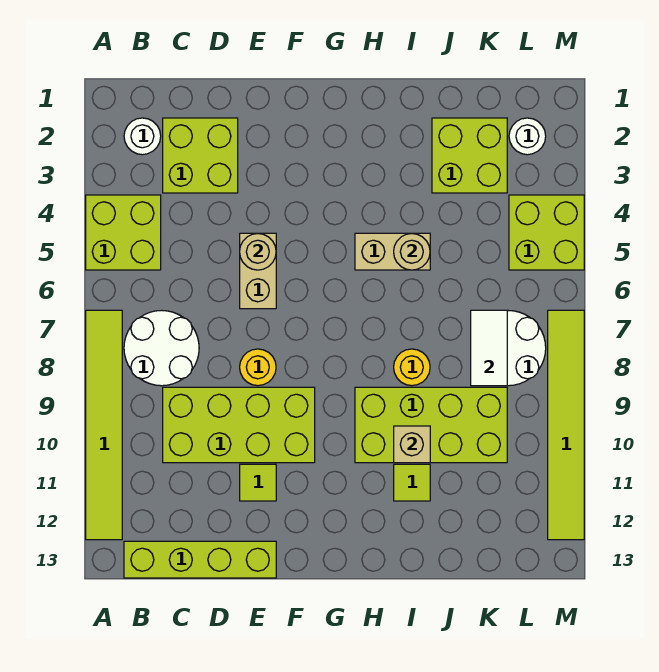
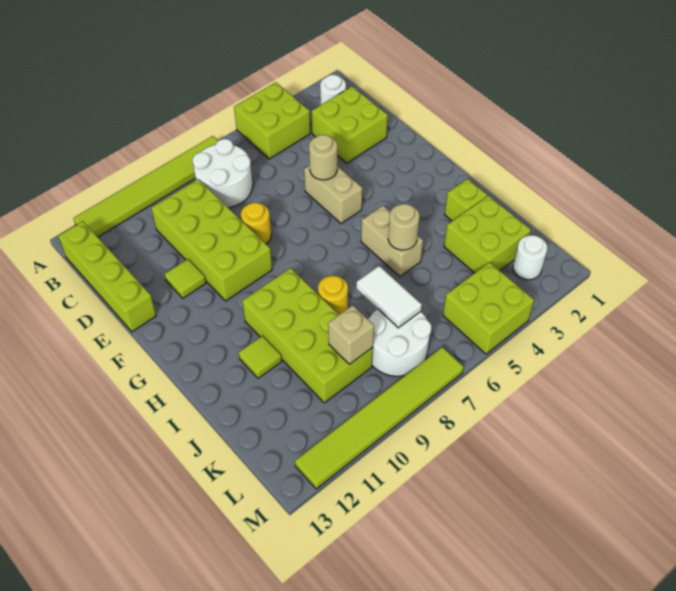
tan 1x2 brick [240,233,276,309] -> tan 1x2 brick turned to [304,165,362,224]
none -> lime 1x1 brick [445,179,487,221]
tan 1x1 brick [394,426,430,463] -> tan 1x1 brick moved to [328,305,374,364]
white 1x2 tile [471,310,507,386] -> white 1x2 tile turned to [356,266,422,328]

